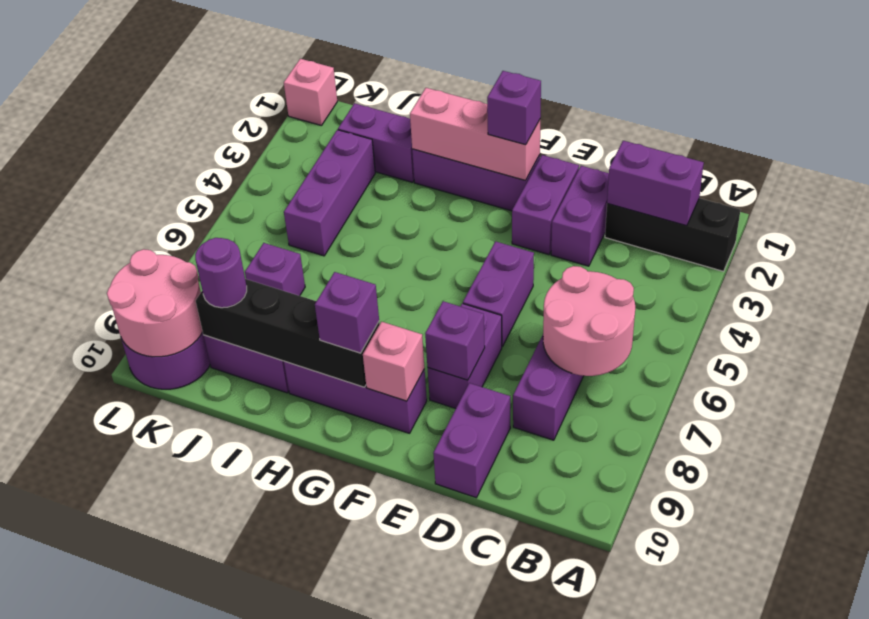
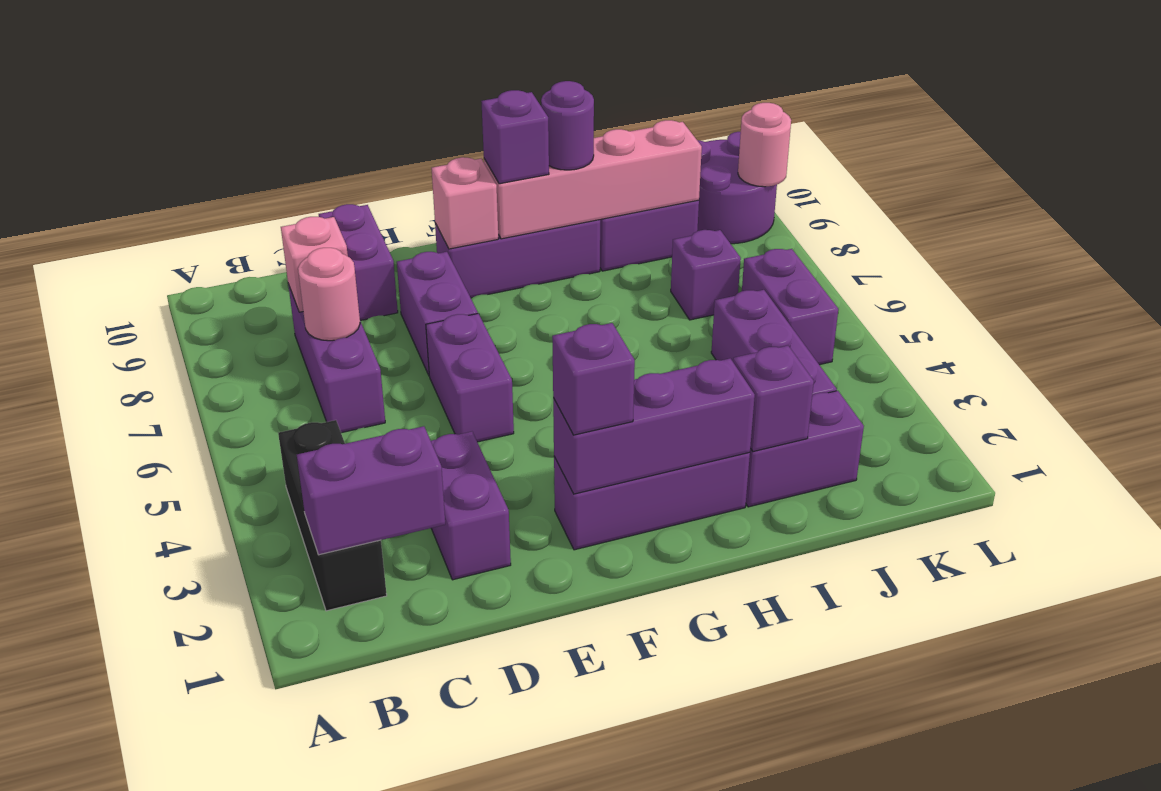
black 1x3 brick [605,198,740,271] -> black 1x3 brick turned to [278,420,387,611]
pink 2x2 round brick [543,266,635,376] -> pink 1x1 round brick [298,248,360,341]
purple 1x2 brick [512,155,579,255] -> purple 1x2 brick moved to [742,249,838,365]
purple 1x1 brick [425,301,485,380] -> purple 1x1 brick moved to [733,346,814,452]
pink 1x3 brick [410,88,540,181] -> purple 1x3 brick [553,358,755,494]
black 1x4 brick [196,279,380,387] -> pink 1x4 brick [484,120,702,239]
purple 1x1 round brick [195,238,247,308] -> purple 1x1 round brick moved to [541,81,594,170]
pink 2x2 round brick [107,249,203,357] -> pink 1x1 round brick [738,103,791,187]
pink 1x1 brick [284,59,337,126] -> pink 1x1 brick moved to [281,217,348,312]

